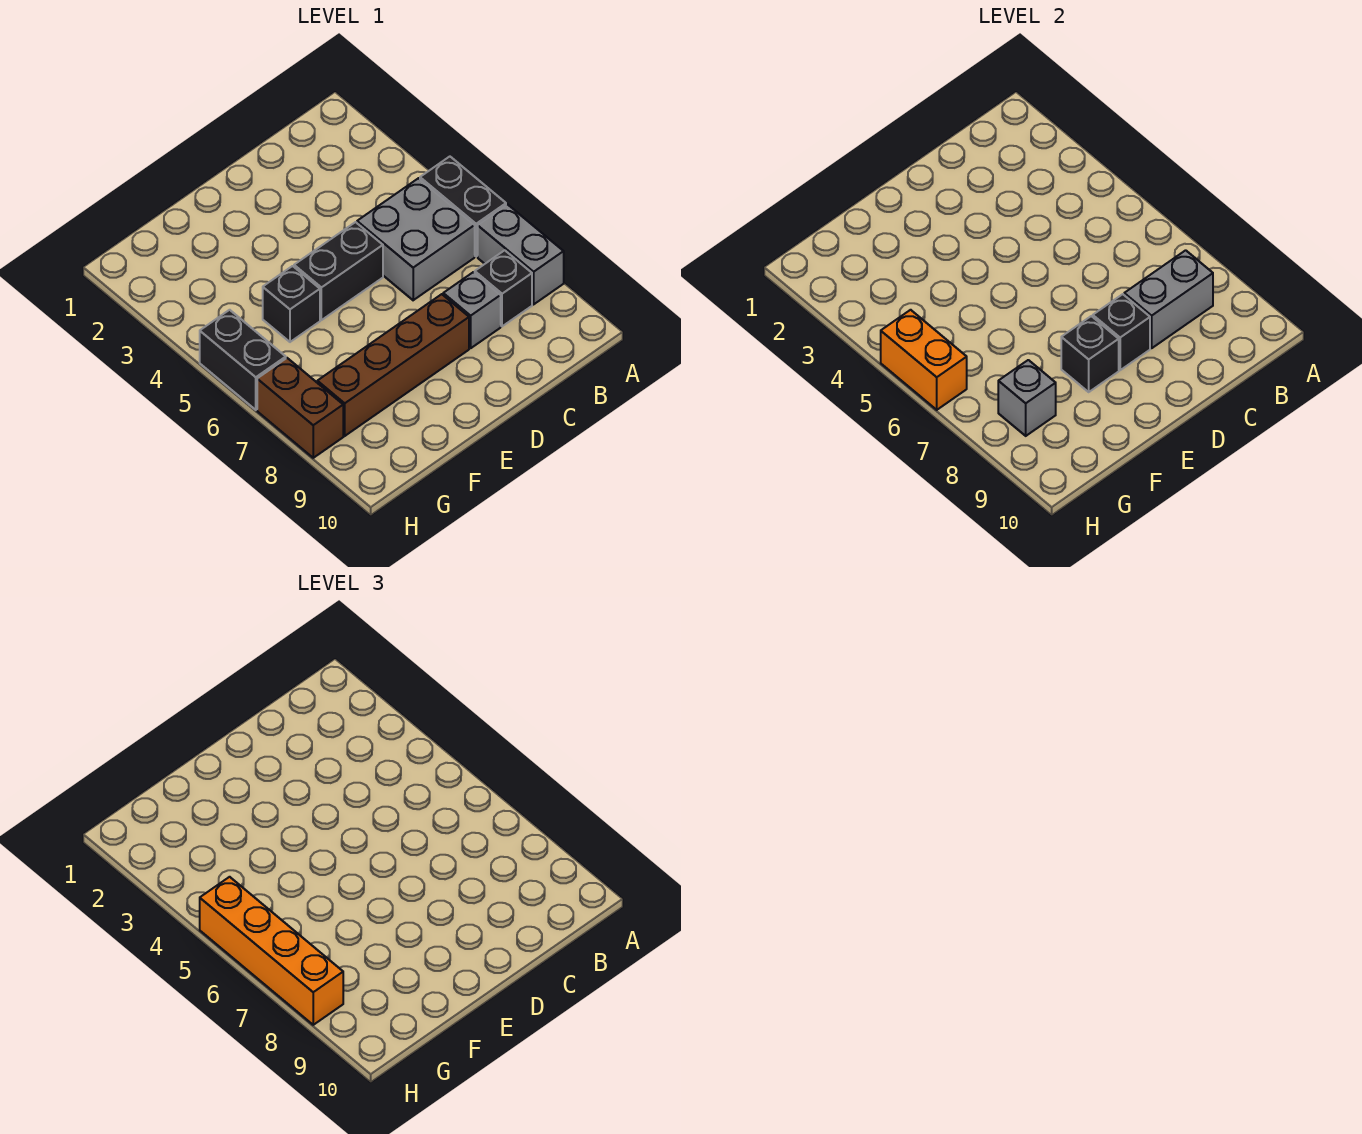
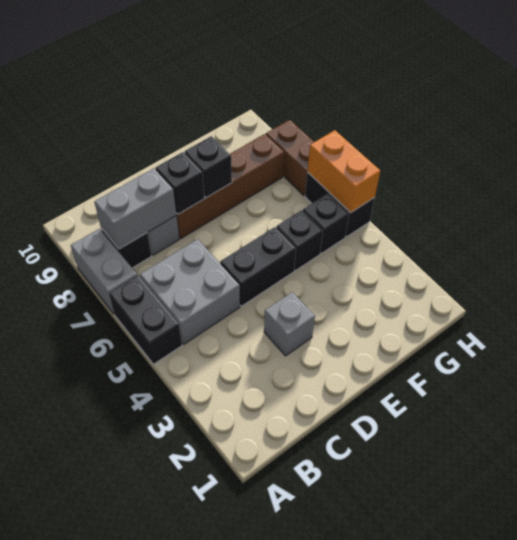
none -> black 1x1 brick [303,194,349,253]
grey 1x1 brick [998,360,1056,436] -> grey 1x1 brick moved to [264,292,315,356]
orange 1x4 brick [200,877,343,1025] -> none

